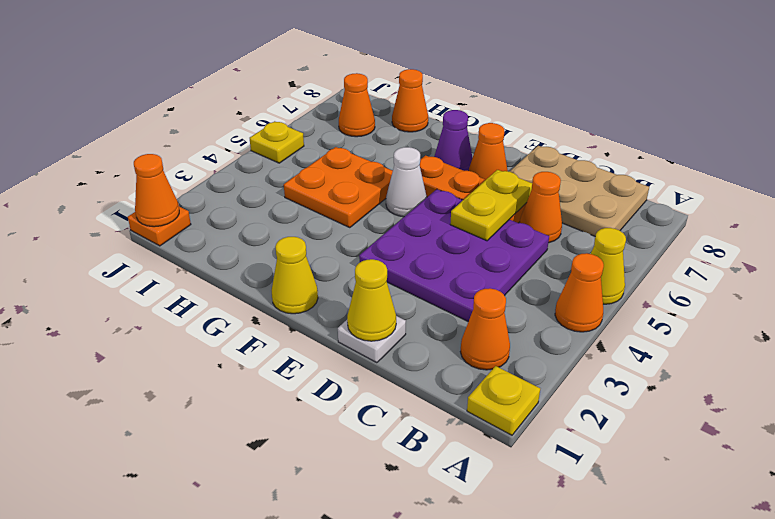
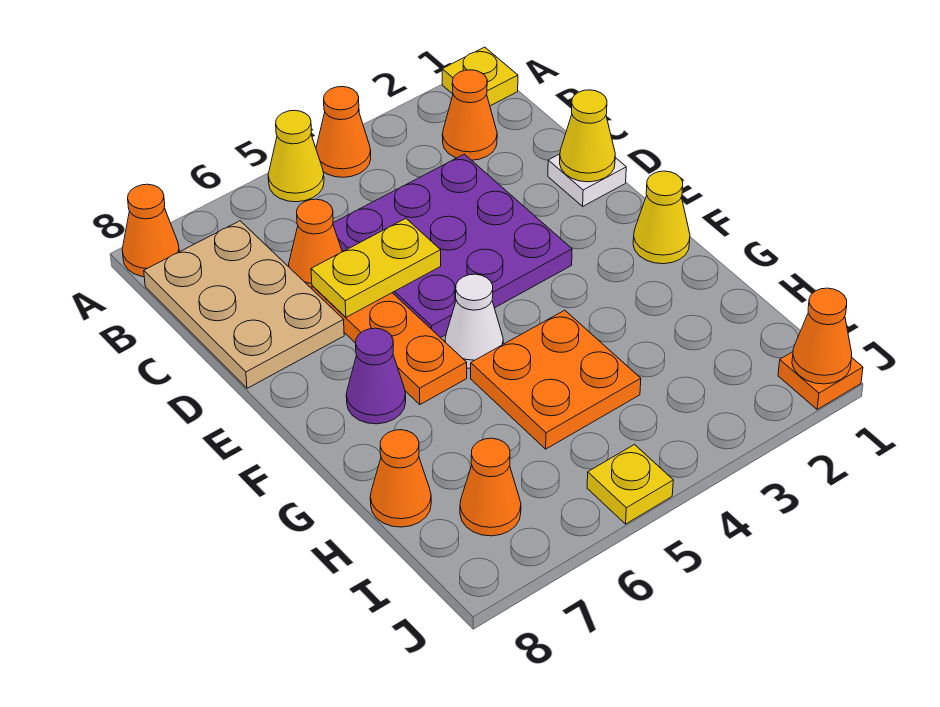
orange 1x1 cone [469,123,508,179] -> orange 1x1 cone moved to [122,184,179,277]

